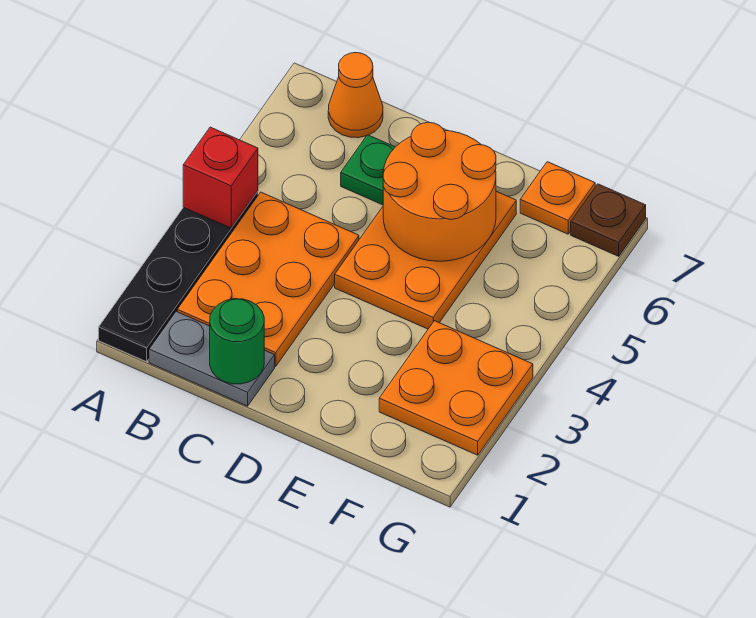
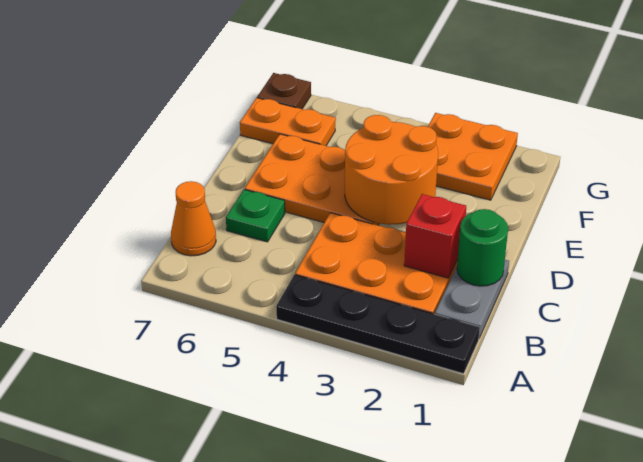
red 1x1 brick [183,127,258,228] -> red 1x1 brick moved to [404,194,466,278]
orange 2x2 round brick [383,122,496,261] -> orange 2x2 round brick moved to [345,115,438,225]
orange 1x1 plate [520,162,595,234] -> orange 1x2 plate [240,98,336,146]

